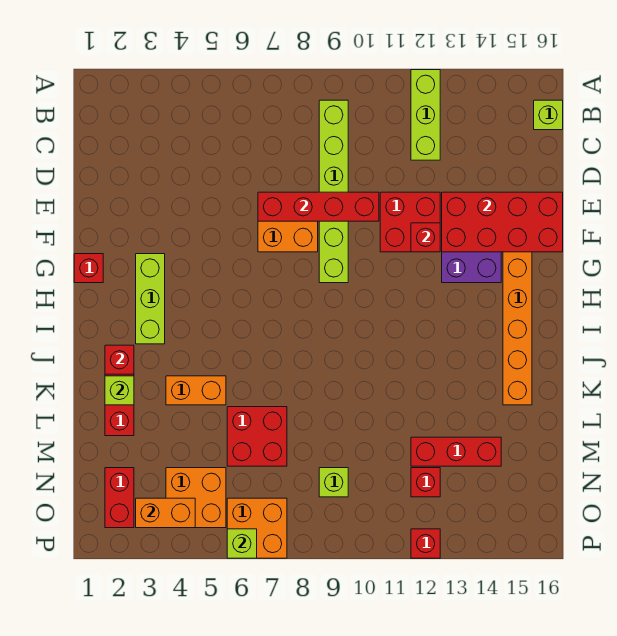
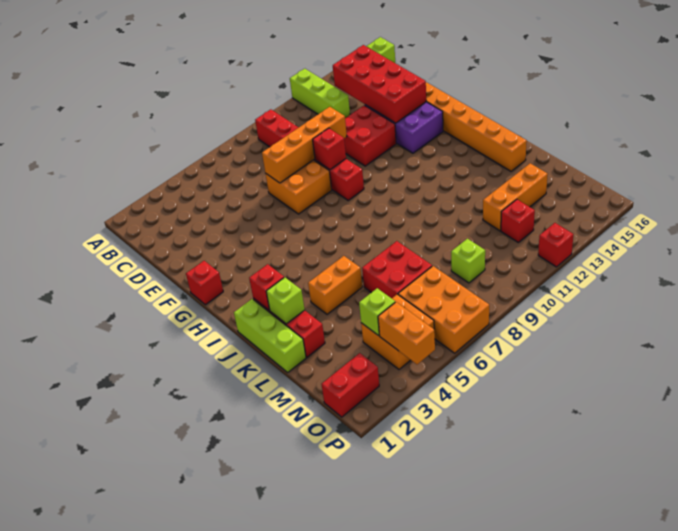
lime 1x6 brick [319,100,348,283] -> red 1x6 brick [255,109,364,200]
red 1x4 brick [258,192,379,221] -> orange 1x4 brick [262,107,347,183]
red 2x4 brick [442,192,563,252] -> red 2x4 brick turned to [333,45,426,123]
red 1x1 brick [411,223,440,252] -> red 1x1 brick moved to [313,128,346,170]
lime 1x3 brick [136,254,165,344] -> lime 1x3 brick moved to [234,299,306,372]
red 1x3 brick [411,437,501,466] -> orange 1x3 brick [483,163,548,231]
red 1x2 brick [105,468,134,528] -> red 1x2 brick turned to [322,353,379,417]
orange 1x2 brick [136,498,195,528] -> orange 1x2 brick turned to [378,302,435,365]
orange 2x2 brick [227,498,287,558] -> orange 2x3 brick [398,266,489,353]
lime 1x1 brick [227,529,257,558] -> lime 1x1 brick moved to [359,288,395,336]

